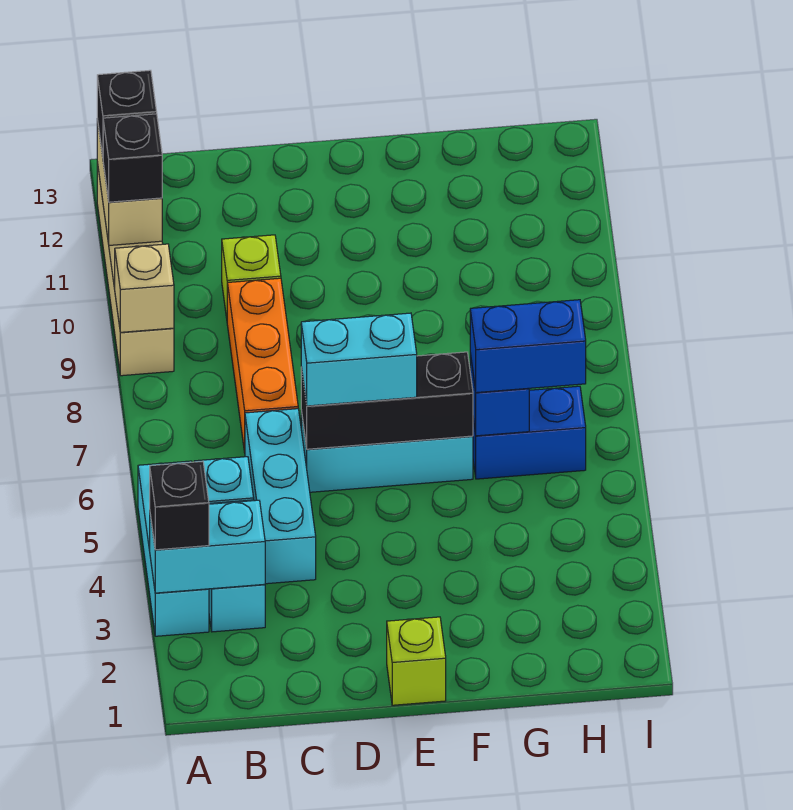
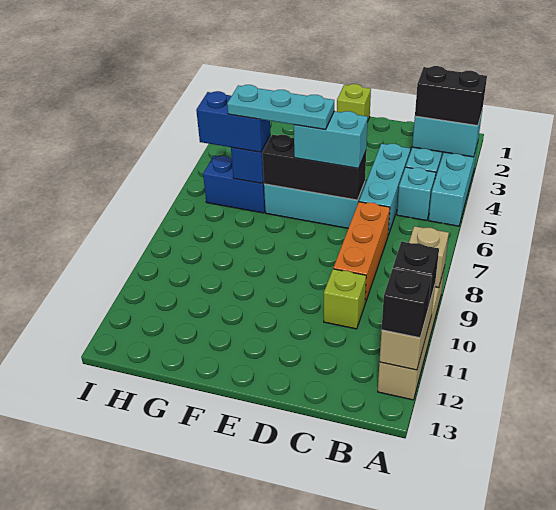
black 1x1 brick [150,461,209,550] -> black 1x2 brick [415,66,487,126]
none -> cyan 1x3 plate [227,85,334,129]

